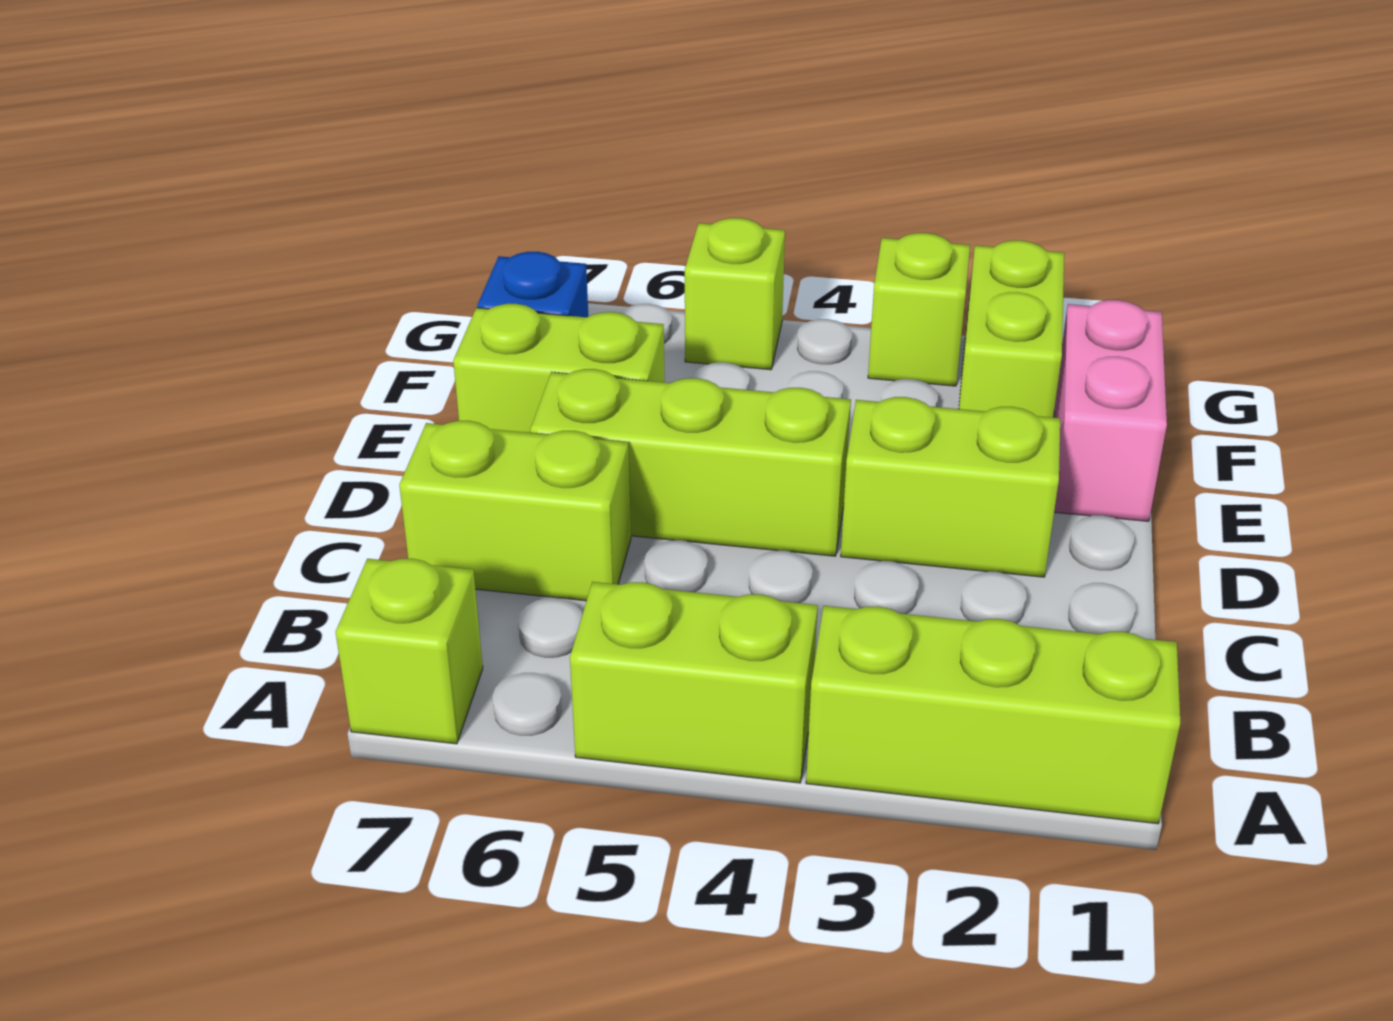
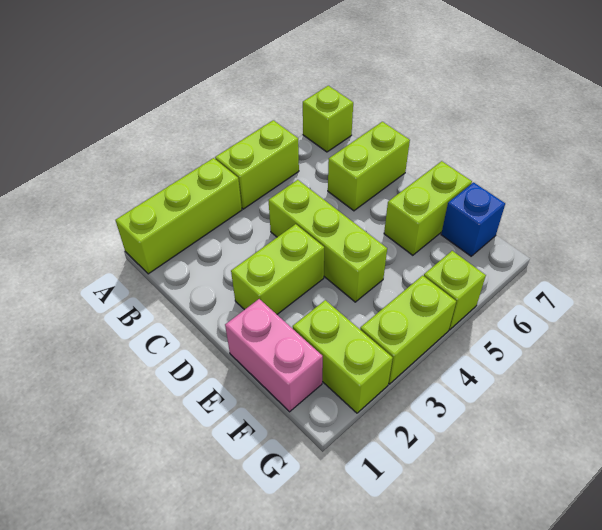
lime 1x3 brick [530,369,851,556] -> lime 1x3 brick turned to [269,180,387,302]
lime 1x1 brick [868,233,970,386] -> lime 1x2 brick [360,275,456,384]

